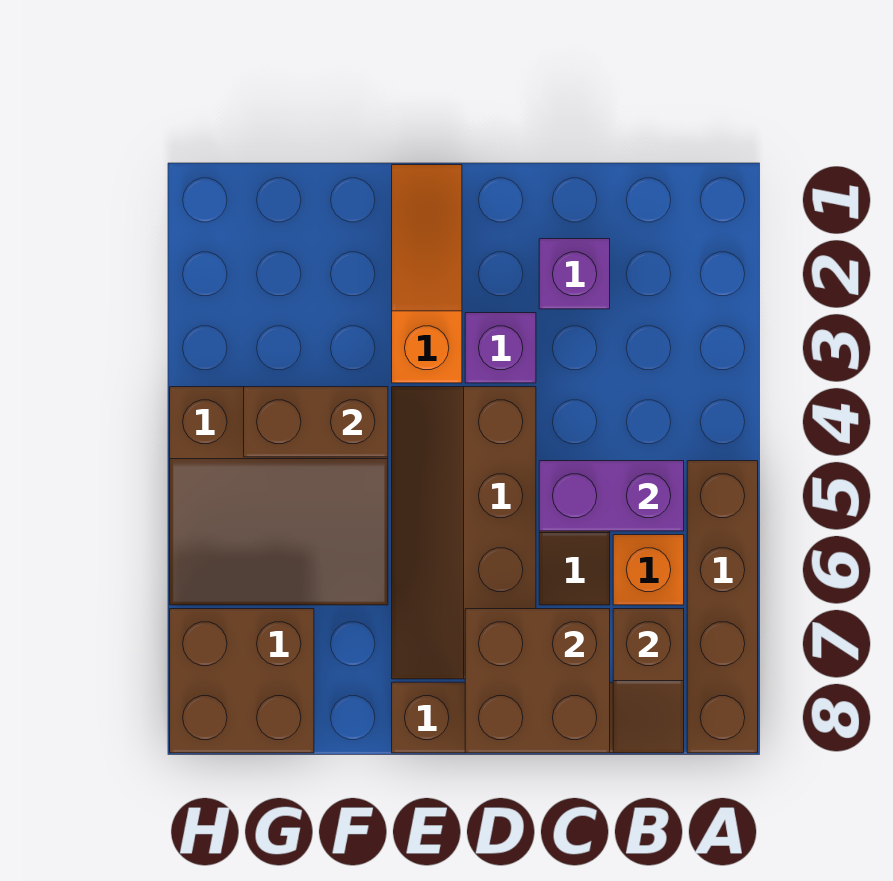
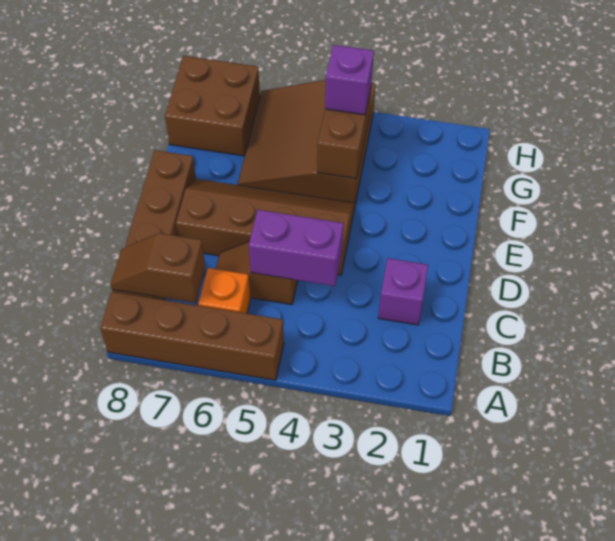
purple 1x2 brick [539,461,684,531] -> purple 1x2 brick turned to [249,210,343,286]
brown 2x2 brick [465,609,610,753] -> none
purple 1x1 brick [465,313,536,383] -> purple 1x1 brick moved to [325,45,374,115]
orange 1x3 slope [392,165,462,383] -> none

